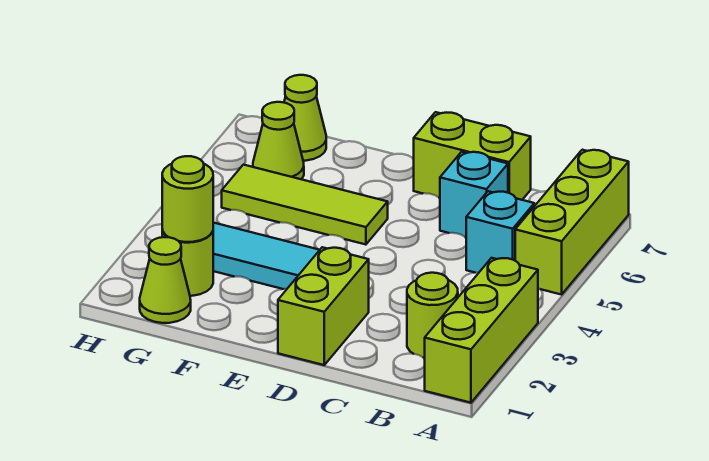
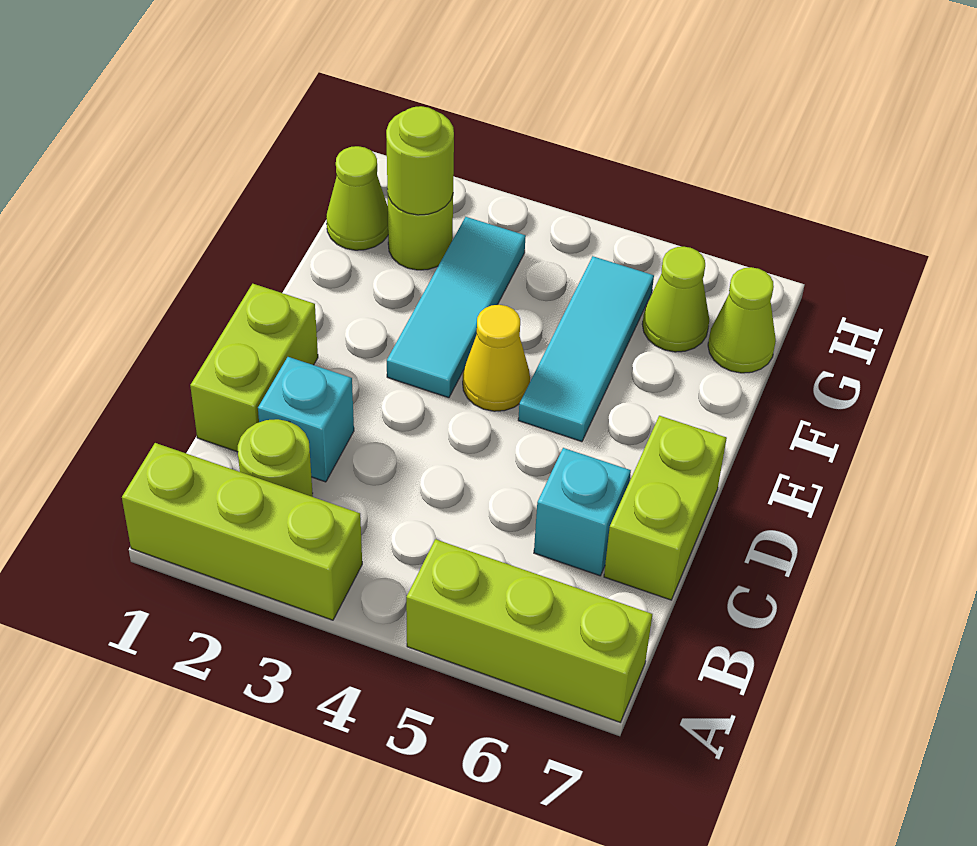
cyan 1x1 brick [466,191,534,273] -> cyan 1x1 brick moved to [258,357,354,482]
lime 1x2 brick [278,247,369,365] -> lime 1x2 brick turned to [190,284,318,452]
none -> yellow 1x1 cone [463,305,530,411]
lime 1x3 tile [222,165,388,245] -> cyan 1x3 tile [518,256,654,442]

